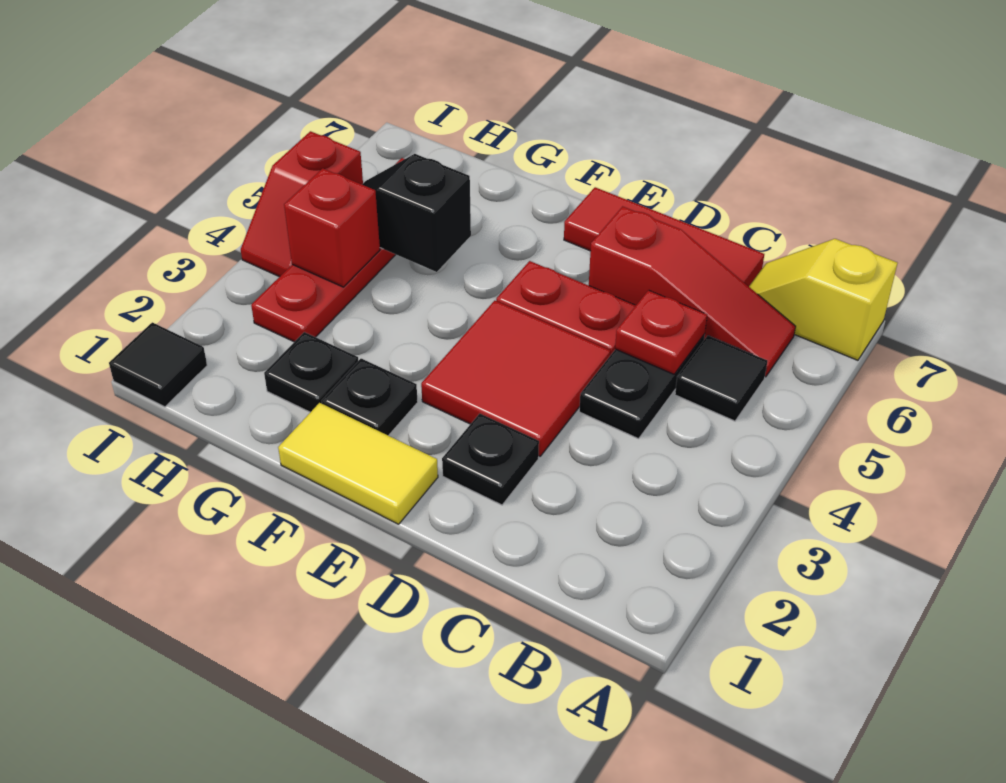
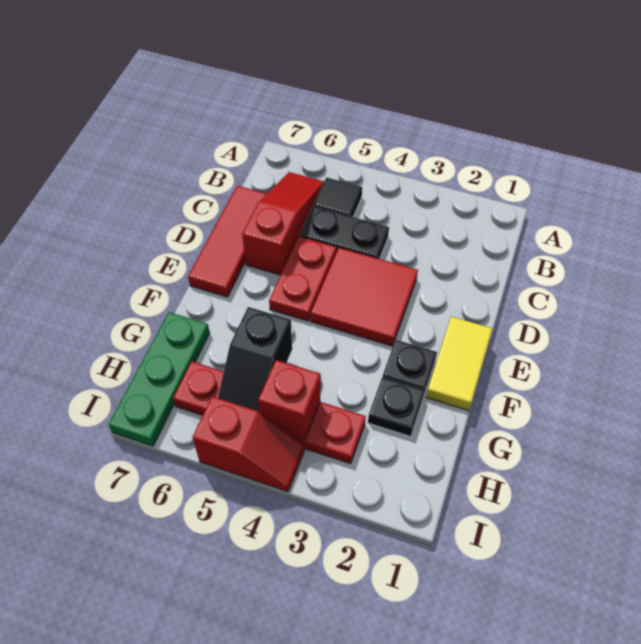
yellow 1x2 slope [749,239,898,360] -> none
red 1x1 plate [615,290,707,374] -> none
black 1x1 plate [442,414,539,505] -> none
none -> green 1x3 plate [109,312,210,446]
black 1x1 tile [109,322,207,407] -> none

